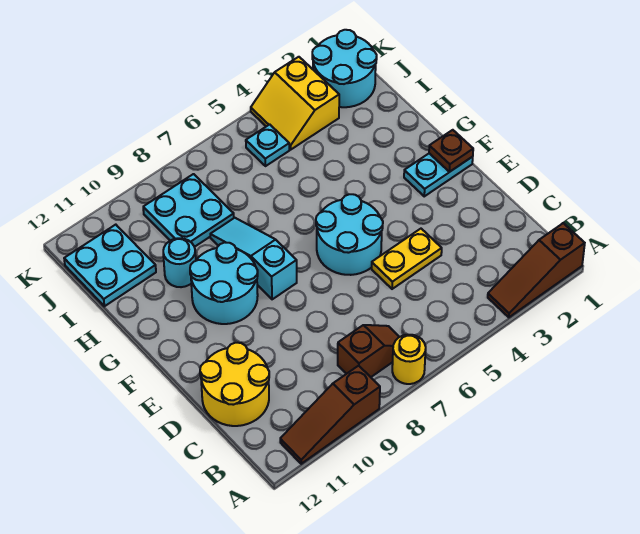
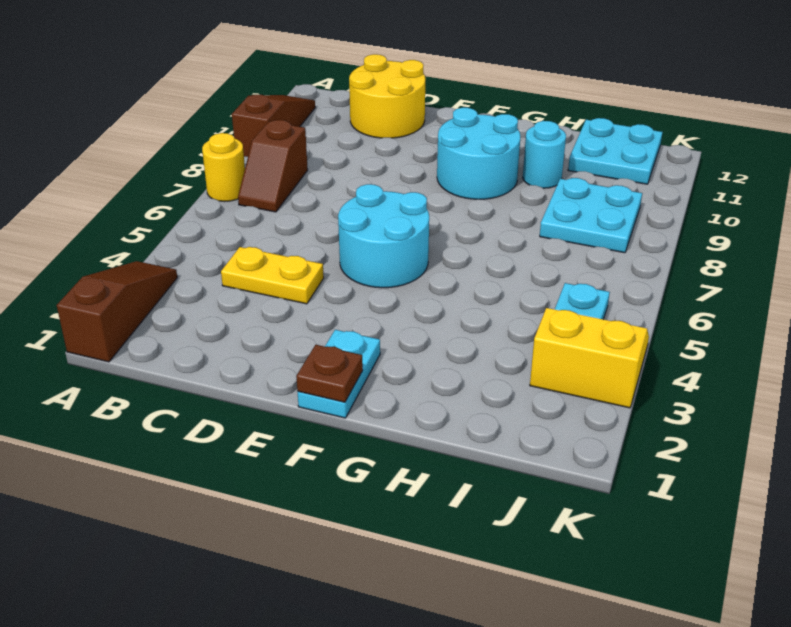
yellow 1x2 plate [372,229,442,289] -> yellow 1x2 plate turned to [221,247,324,304]
cyan 1x3 slope [210,218,297,299] -> none
cyan 2x2 round brick [312,30,377,107] -> none

